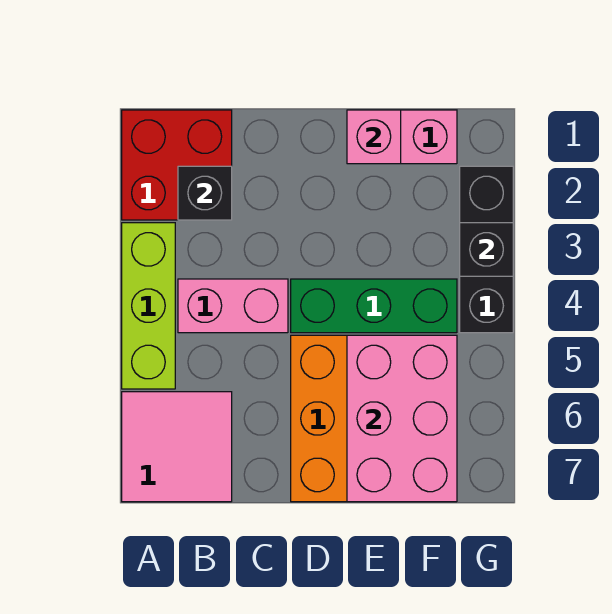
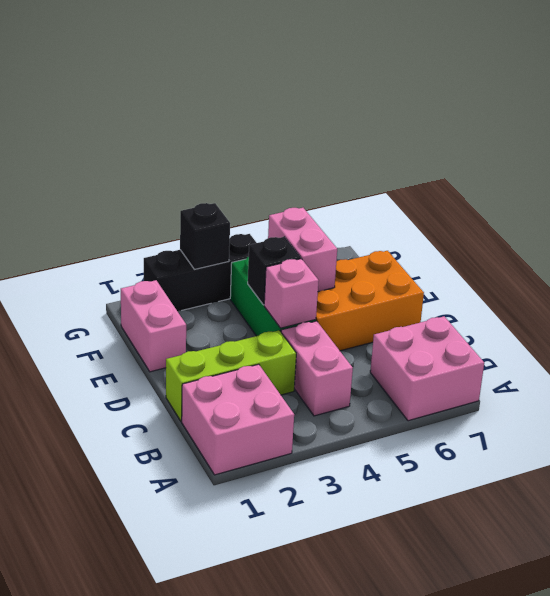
red 2x2 brick [122,110,232,220] -> pink 2x2 brick [182,364,294,475]
lime 1x3 brick [122,223,175,389] -> lime 1x3 brick moved to [166,330,296,422]
pink 2x2 tile [122,392,232,502] -> pink 2x2 brick [370,316,484,421]
black 1x1 brick [178,166,232,220] -> black 1x1 brick moved to [248,237,301,305]
pink 1x1 brick [347,110,401,164] -> pink 1x1 brick moved to [264,259,319,328]
pink 2x3 brick [347,335,457,502] -> pink 1x2 brick [268,208,337,292]

